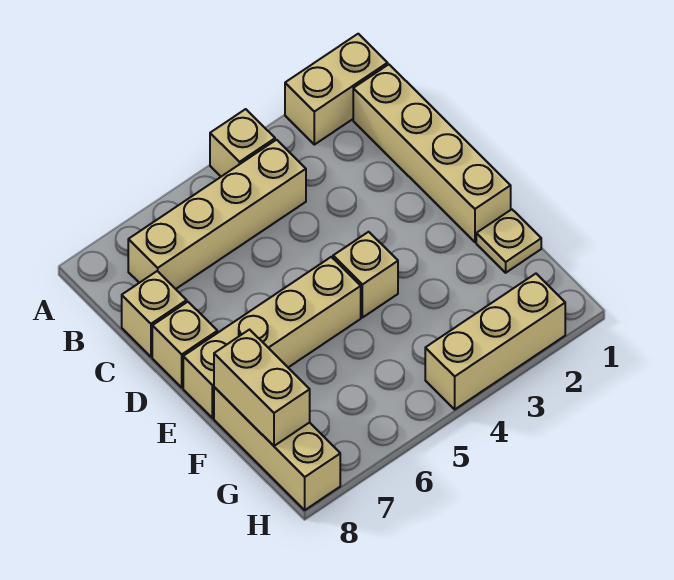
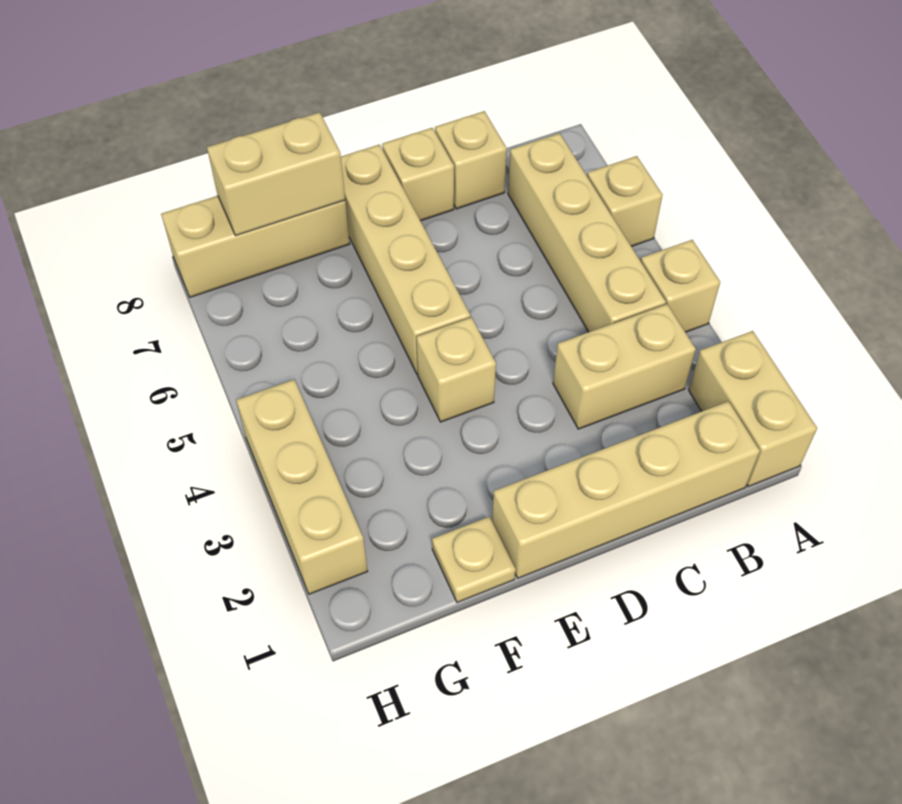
none -> tan 1x1 brick [587,156,663,246]
none -> tan 1x2 brick [553,304,696,429]

